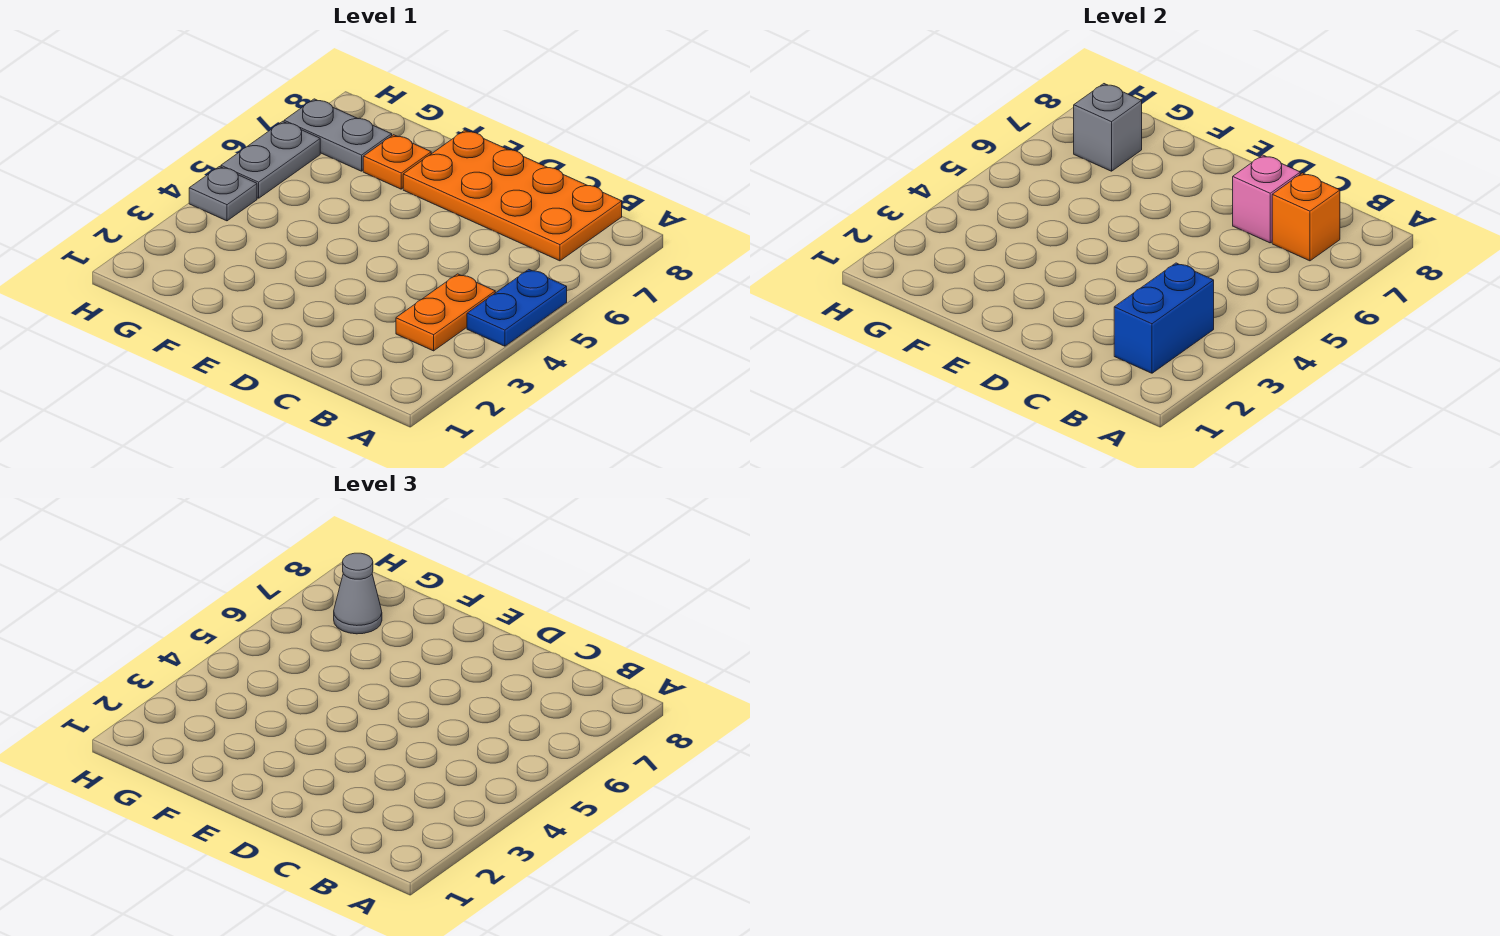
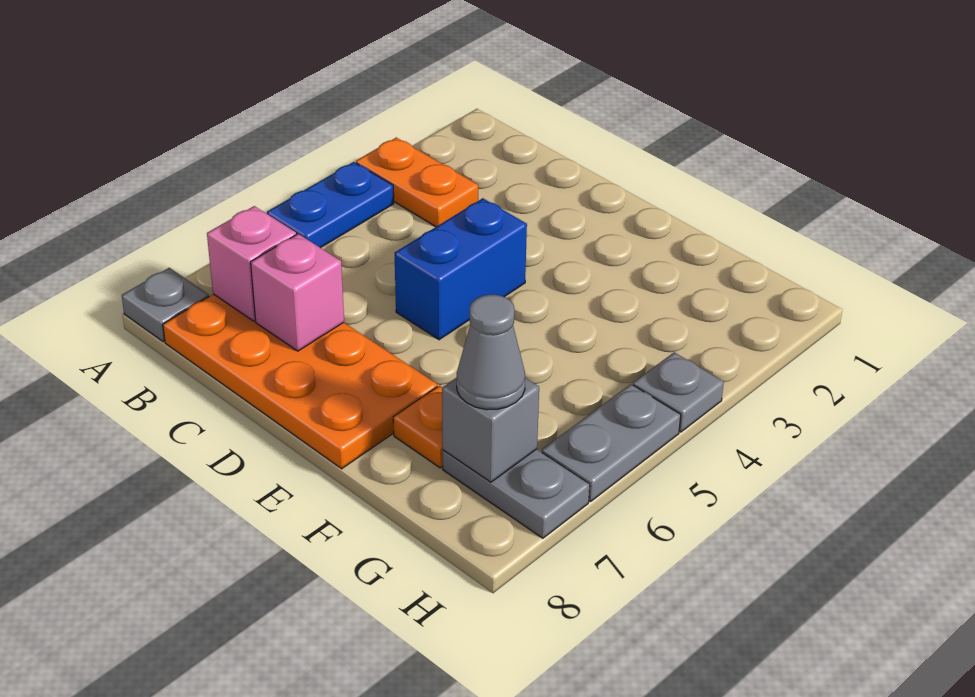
none -> grey 1x1 plate [122,268,209,342]
blue 1x2 brick [1114,263,1214,373] -> blue 1x2 brick moved to [395,198,527,340]
orange 1x2 plate [396,274,495,351] -> orange 1x2 plate turned to [356,138,478,227]
orange 1x1 brick [1272,173,1340,261] -> pink 1x1 brick [207,206,296,321]

